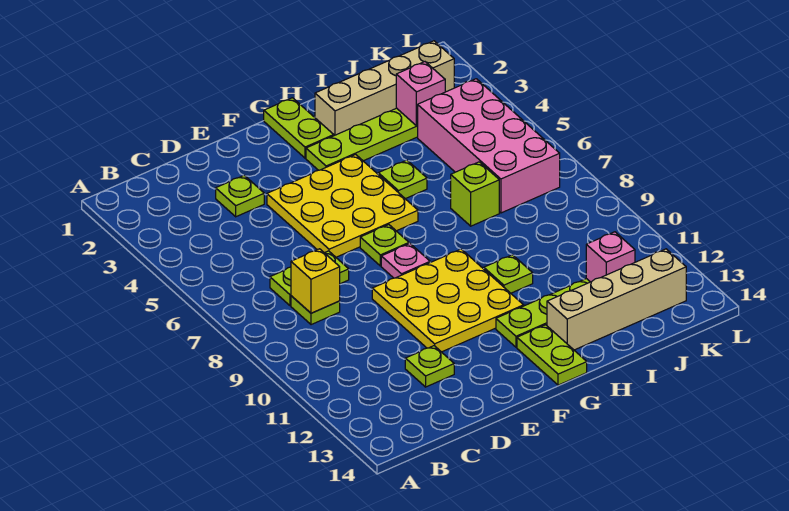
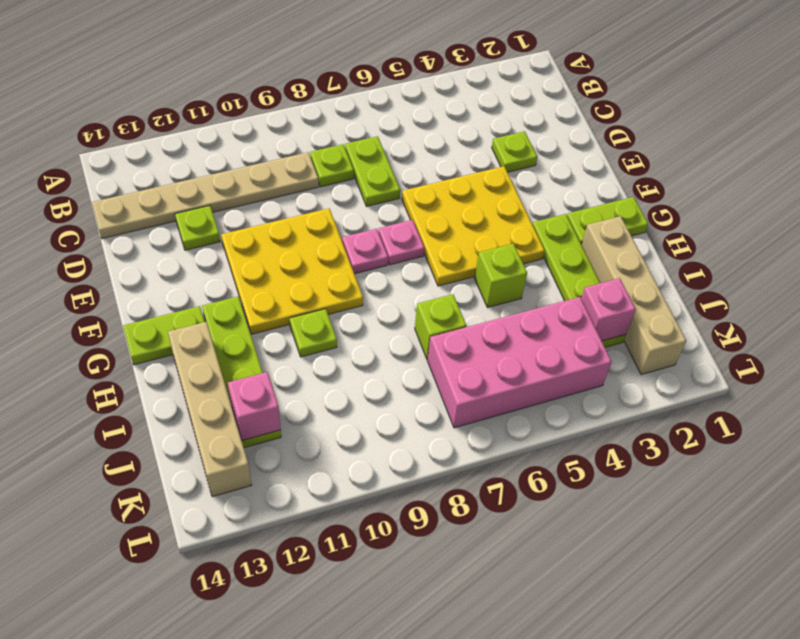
yellow 1x1 brick [291,249,340,313] -> none
none -> tan 1x6 plate [92,152,319,238]
lime 1x1 plate [360,225,409,266] -> pink 1x1 plate [378,220,424,265]
lime 1x1 plate [378,160,427,199] -> lime 1x1 brick [475,244,527,308]

